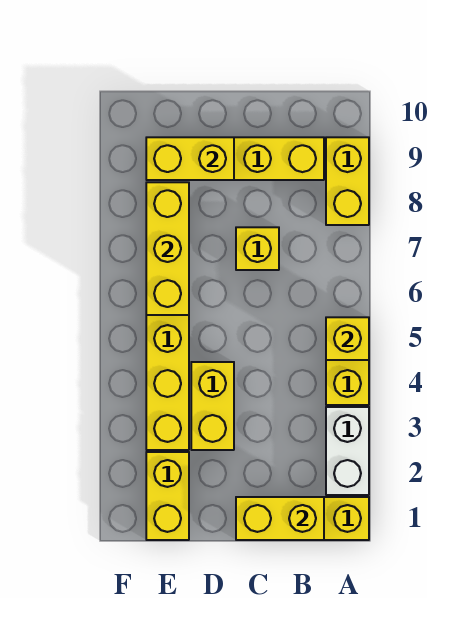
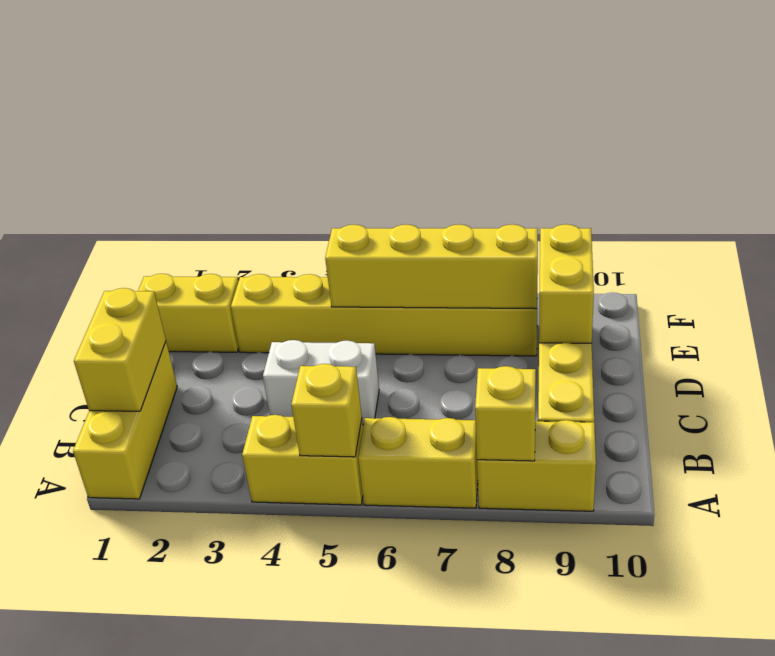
white 1x2 brick [326,407,369,495] -> white 1x2 brick moved to [263,340,379,425]
yellow 1x1 brick [236,227,279,270] -> yellow 1x1 brick moved to [475,366,536,461]
yellow 1x2 brick [191,362,234,450] -> yellow 1x2 brick moved to [358,417,478,508]
yellow 1x3 brick [146,182,189,315] -> yellow 1x4 brick [325,224,538,309]

